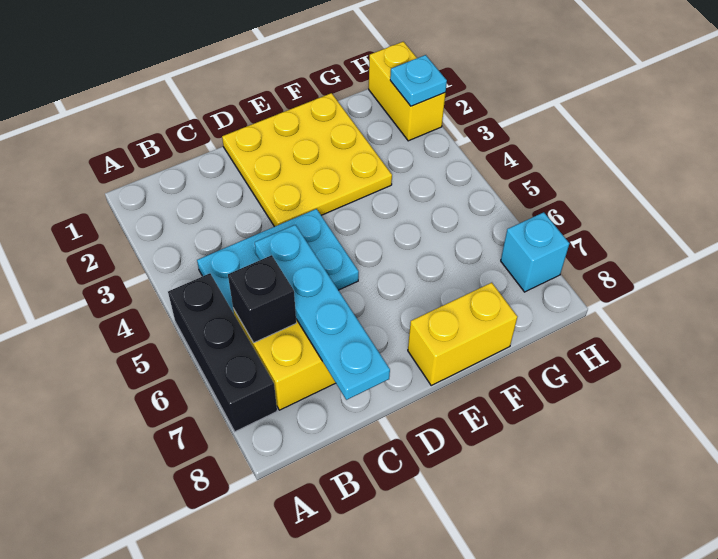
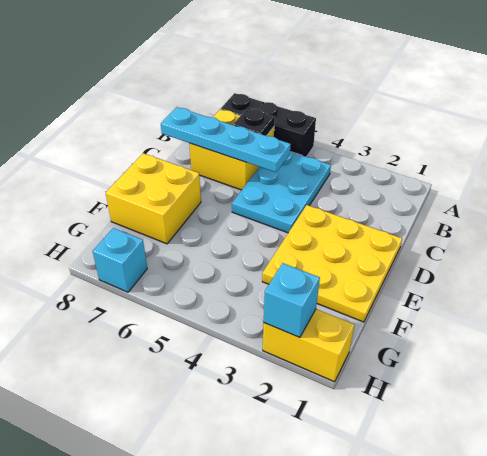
black 1x1 brick [228,255,296,343] -> black 1x1 plate [233,108,275,136]
yellow 1x2 brick [408,283,518,385] -> yellow 2x2 brick [106,153,201,244]
cyan 1x1 plate [390,55,447,106] -> cyan 1x1 brick [264,263,320,338]

